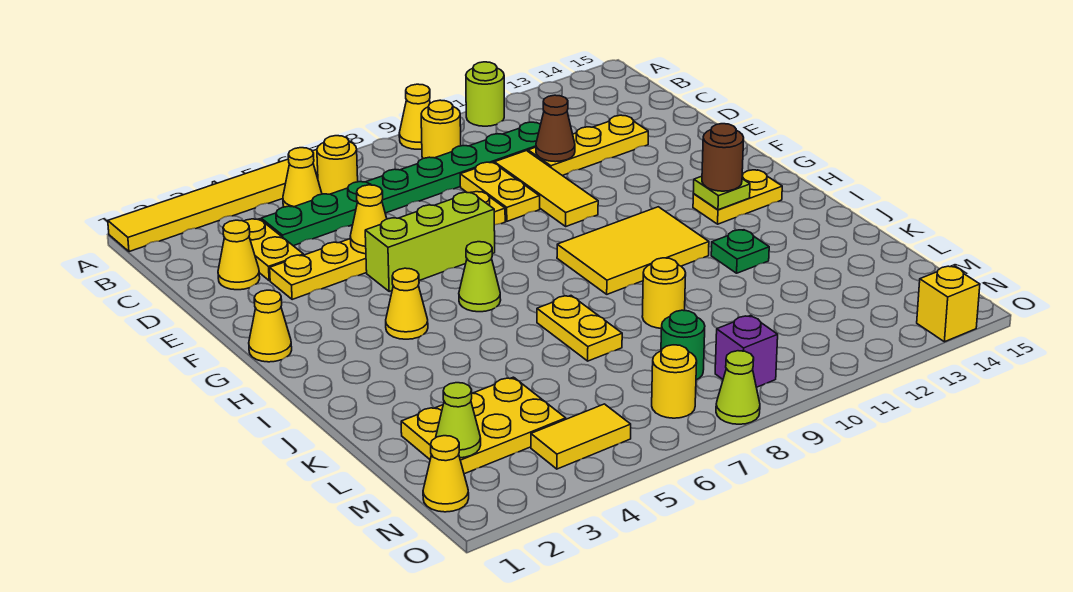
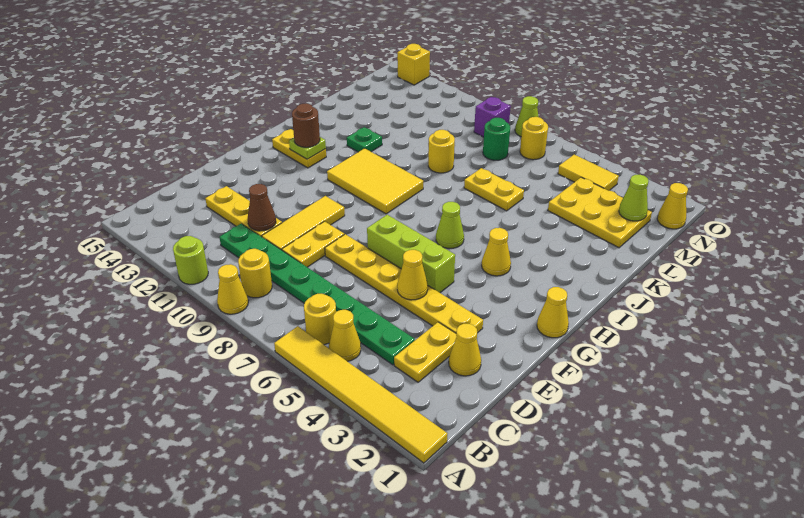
yellow 1x2 plate [537,296,622,361] -> yellow 1x2 plate turned to [464,168,524,211]

